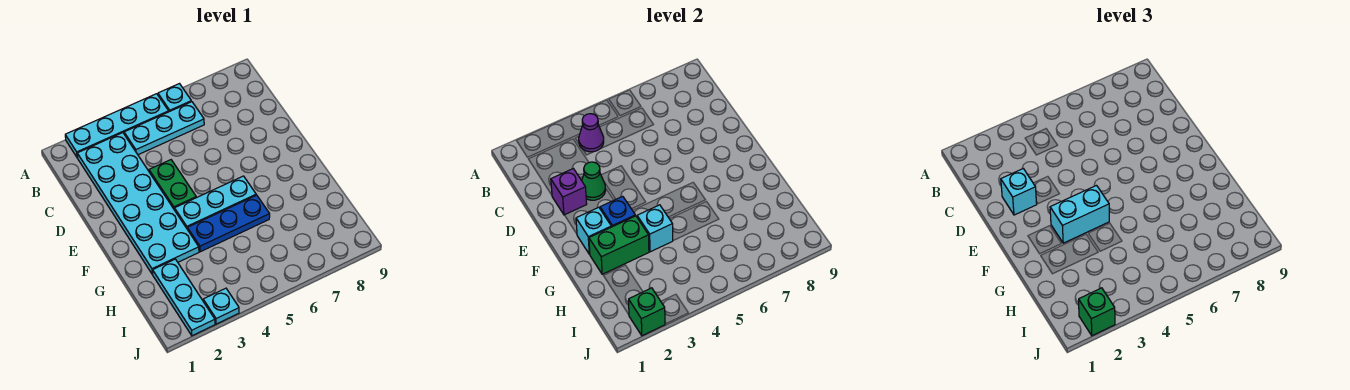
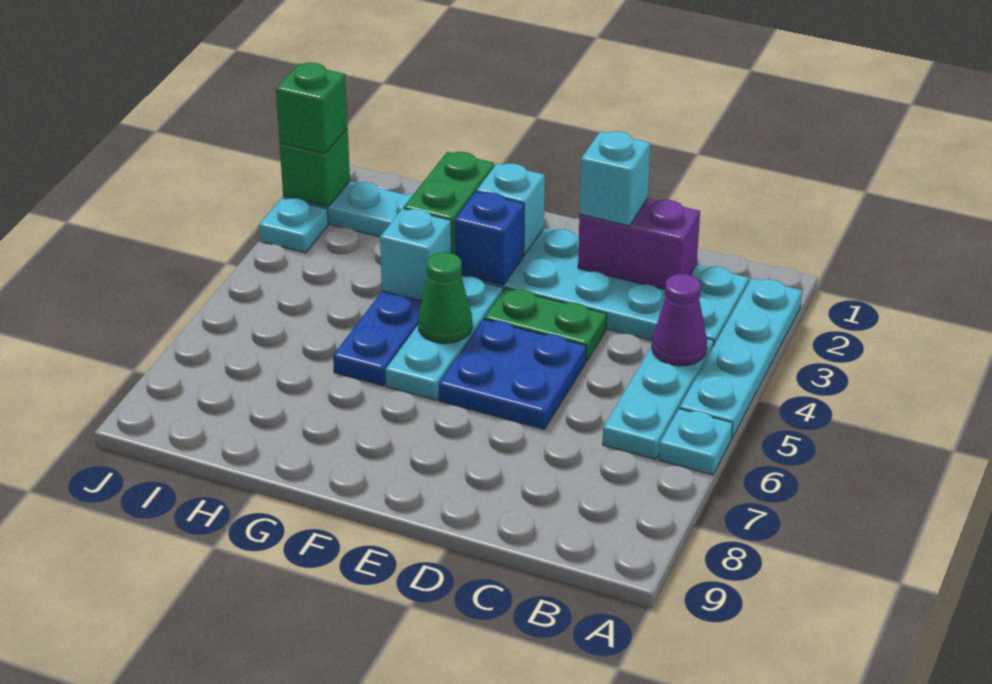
purple 1x1 brick [551,169,587,215] -> purple 1x2 brick [578,198,700,290]
green 1x1 cone [582,162,606,200] -> green 1x1 cone moved to [418,252,472,343]
none -> blue 2x2 plate [439,319,586,429]
cyan 1x2 brick [1050,186,1109,243] -> none

